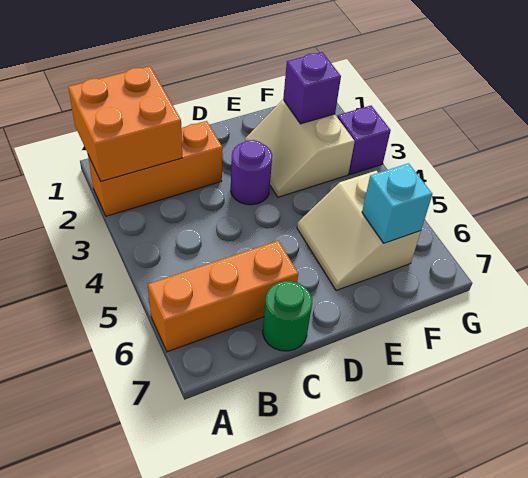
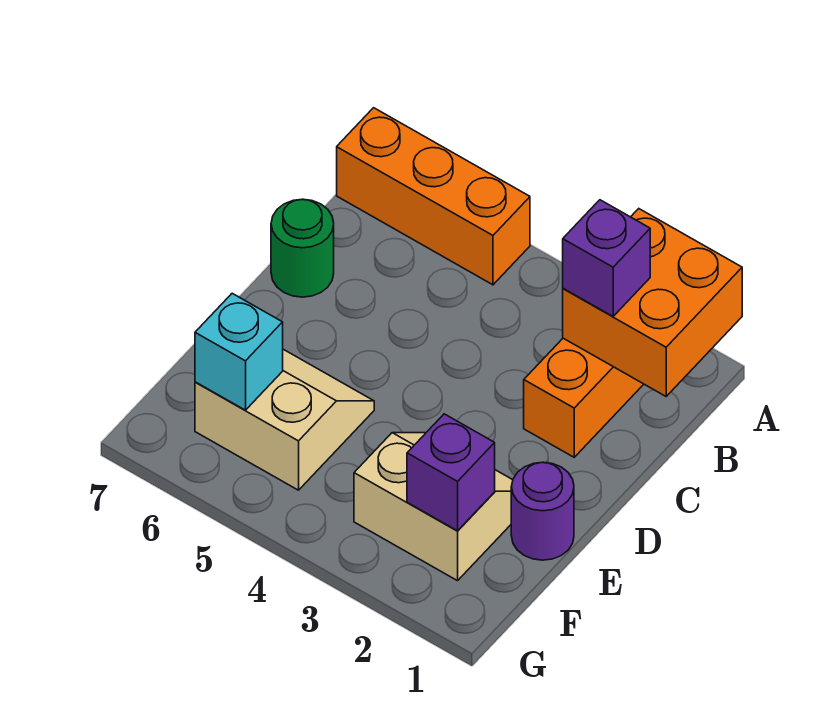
orange 1x3 brick [148,241,298,352] -> orange 1x3 brick turned to [337,108,530,285]
purple 1x1 round brick [231,140,272,205] -> purple 1x1 round brick moved to [511,462,574,560]
purple 1x1 brick [337,106,391,174] -> purple 1x1 brick moved to [563,200,650,316]

